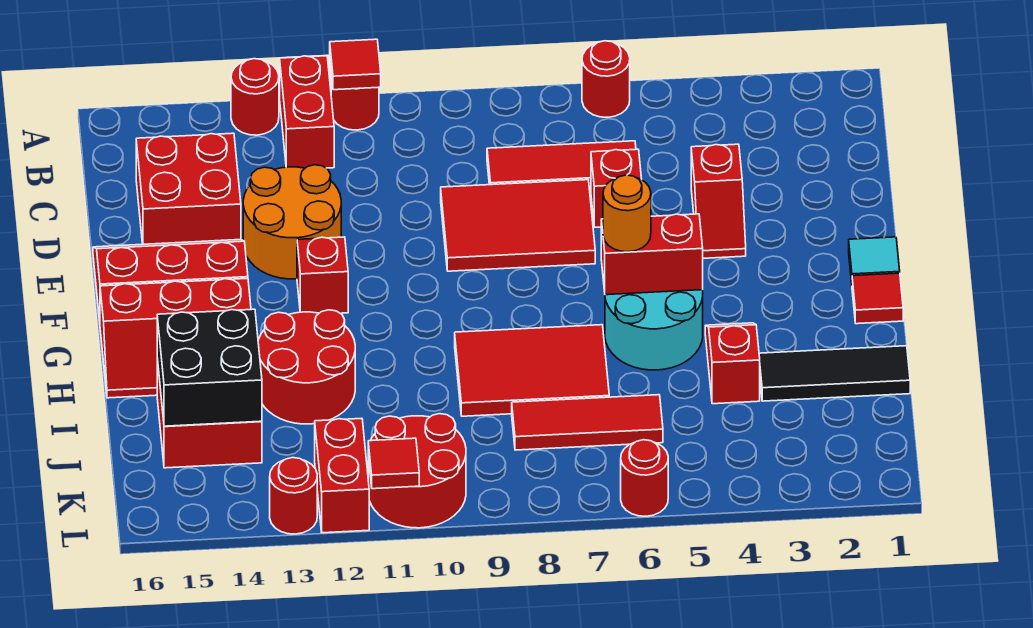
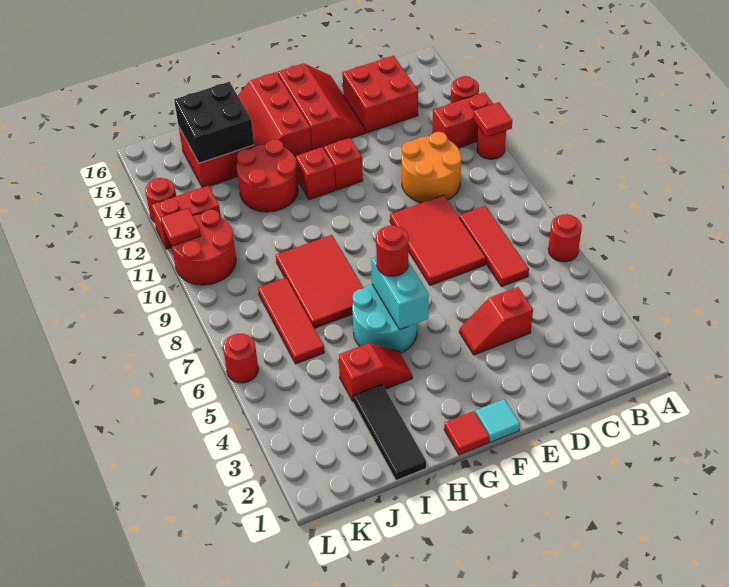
red 1x1 brick [591,149,642,227] -> red 1x1 brick moved to [296,147,335,200]
orange 2x2 round brick [243,165,341,279] -> orange 2x2 round brick moved to [402,132,461,203]
red 1x2 brick [601,214,703,295] -> cyan 1x2 brick [371,257,429,330]
orange 1x1 round brick [603,175,651,252] -> red 1x1 round brick [376,225,409,276]

